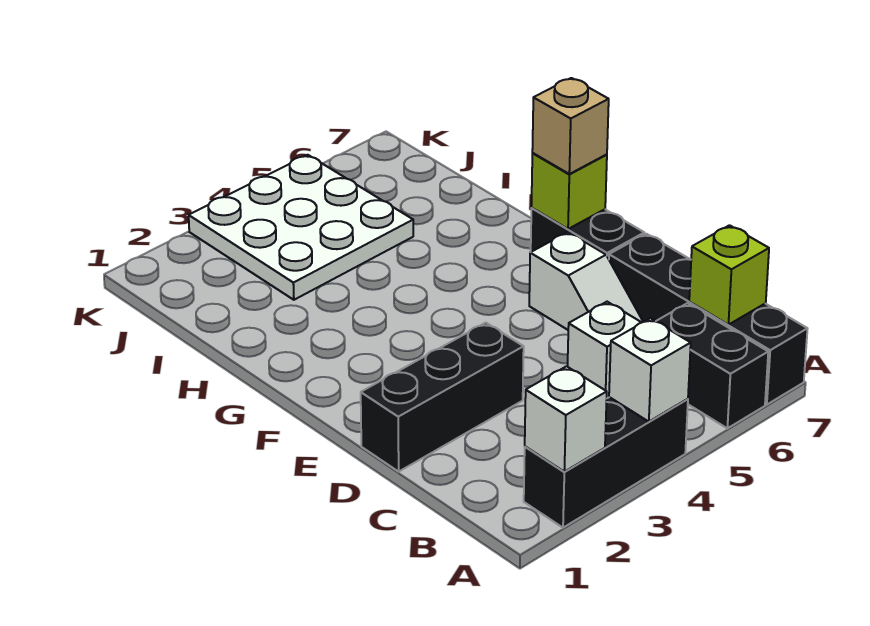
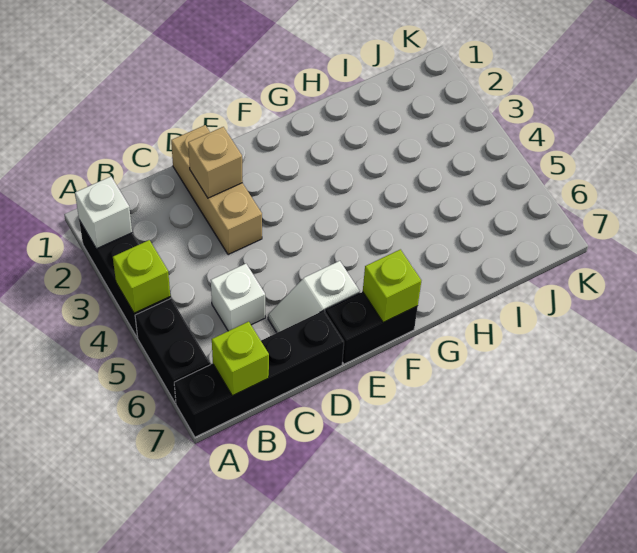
white 1x1 brick [609,318,691,422] -> lime 1x1 brick [113,240,170,313]
black 1x2 brick [656,303,768,428] -> black 1x2 brick turned to [135,299,210,403]
black 1x3 brick [361,323,524,472] -> tan 1x3 brick [171,125,262,255]
tan 1x1 brick [532,78,609,174] -> tan 1x1 brick moved to [188,127,243,198]
white 3x3 plate [189,155,413,300] -> none

